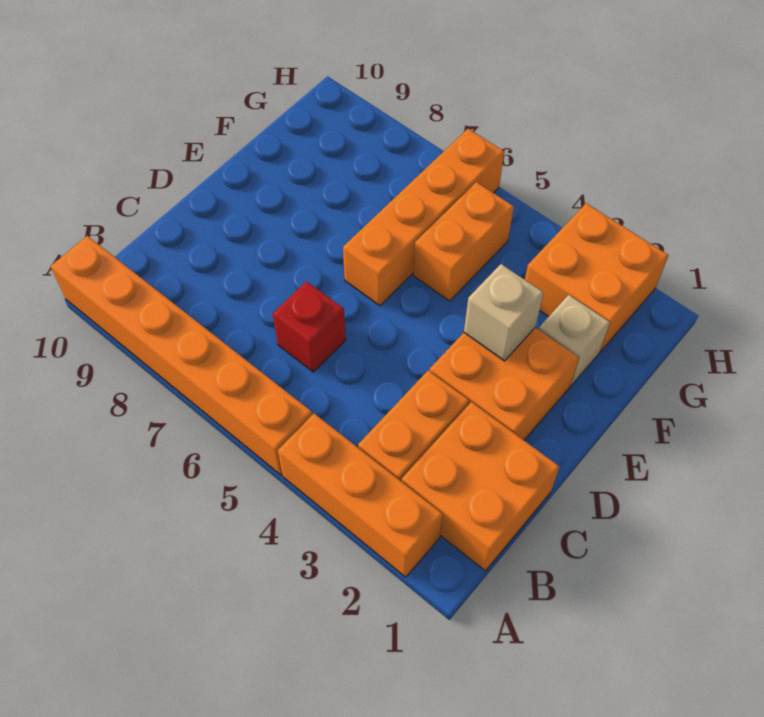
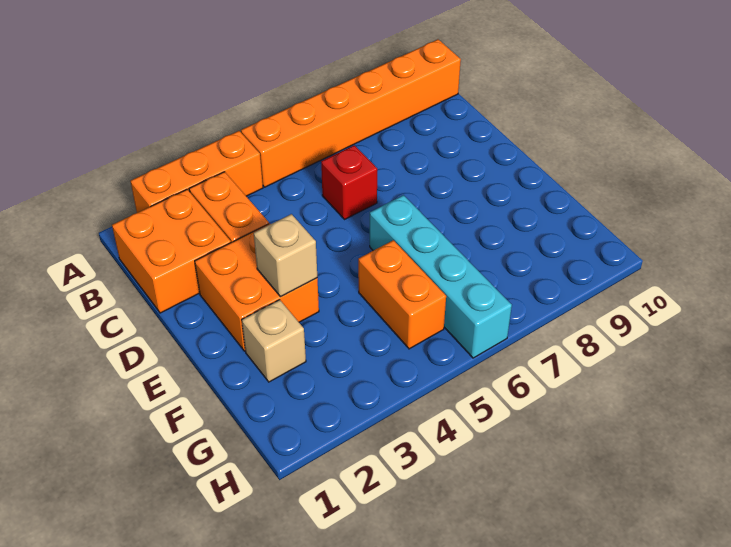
orange 1x4 brick [343,129,504,306] -> cyan 1x4 brick [370,195,512,358]
orange 2x2 brick [525,203,669,352] -> none

